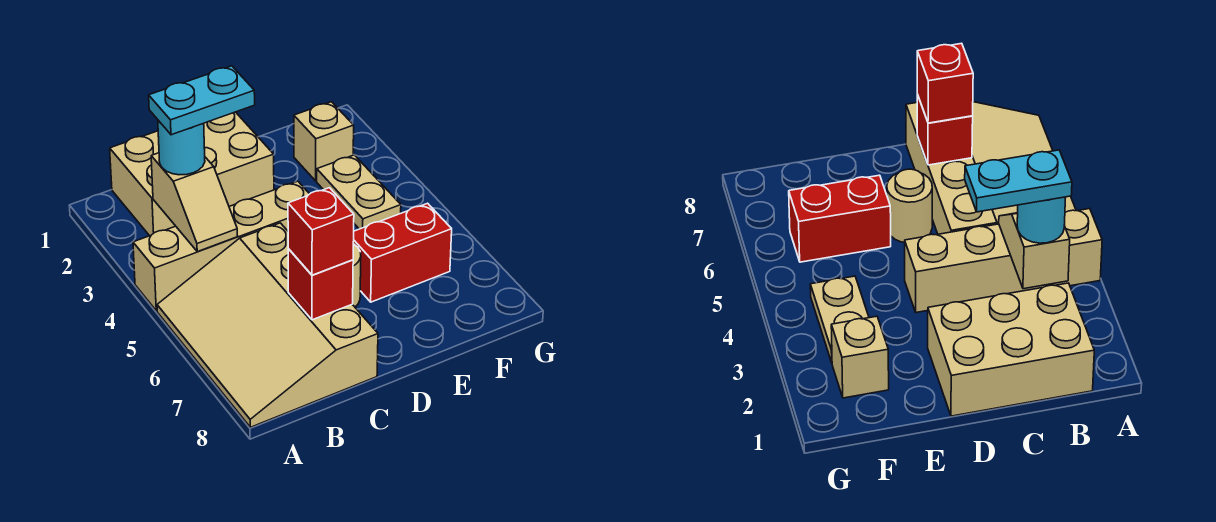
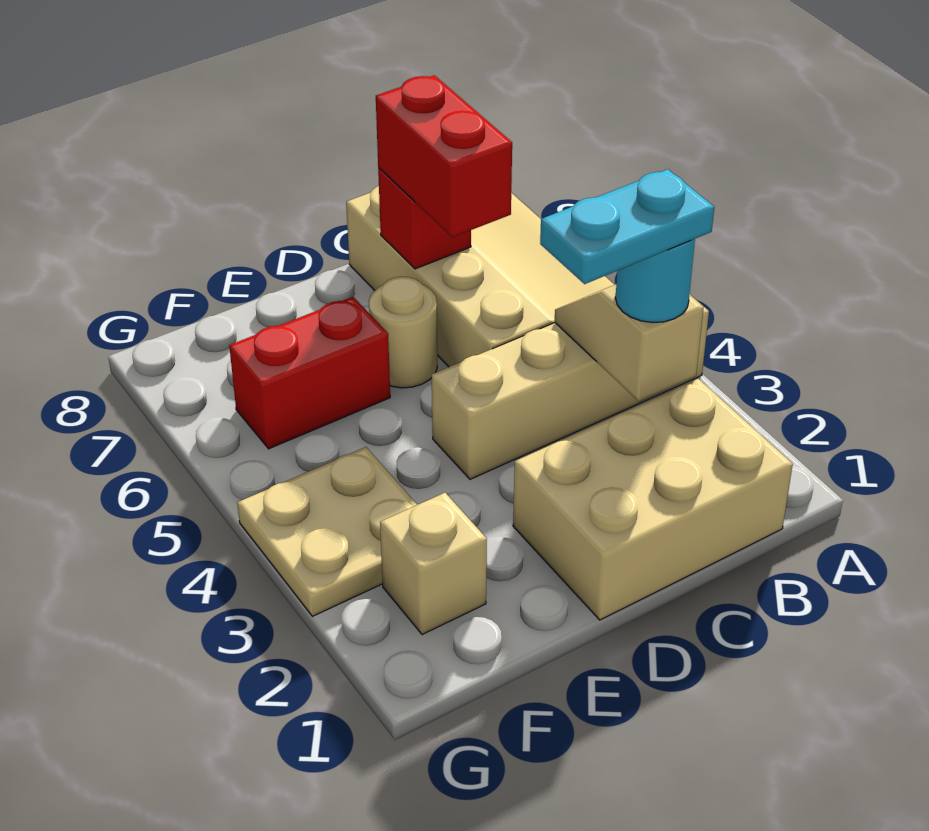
red 1x1 brick [288,188,354,275] -> red 1x2 brick [376,75,512,237]
tan 1x2 plate [317,155,401,229] -> tan 2x2 plate [237,447,417,616]

